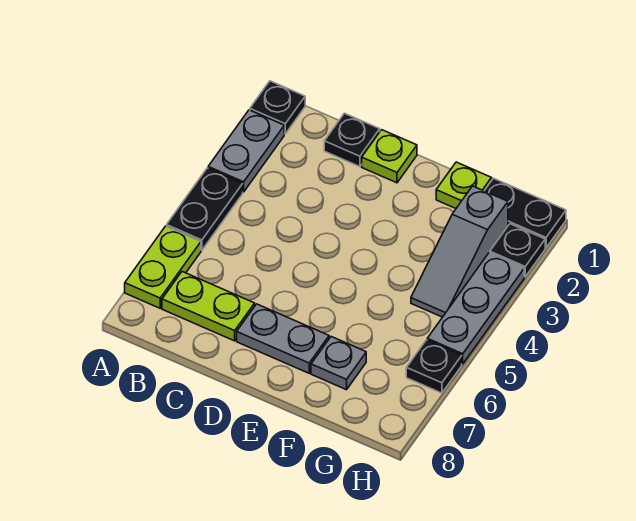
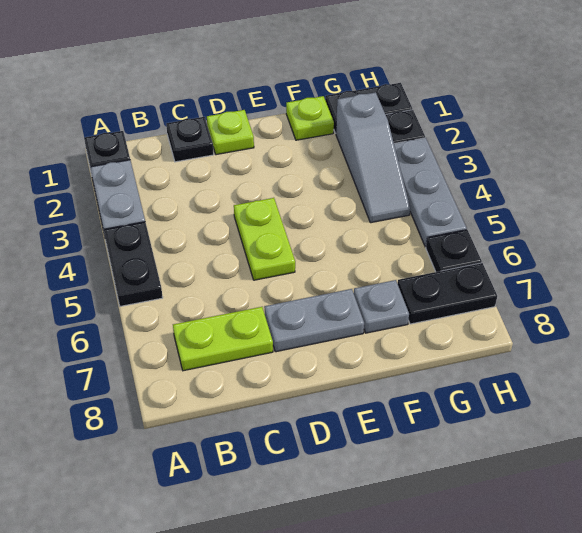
lime 1x2 plate [125,226,201,308] -> lime 1x2 plate moved to [234,198,295,280]
none -> black 1x2 plate [398,263,497,324]

